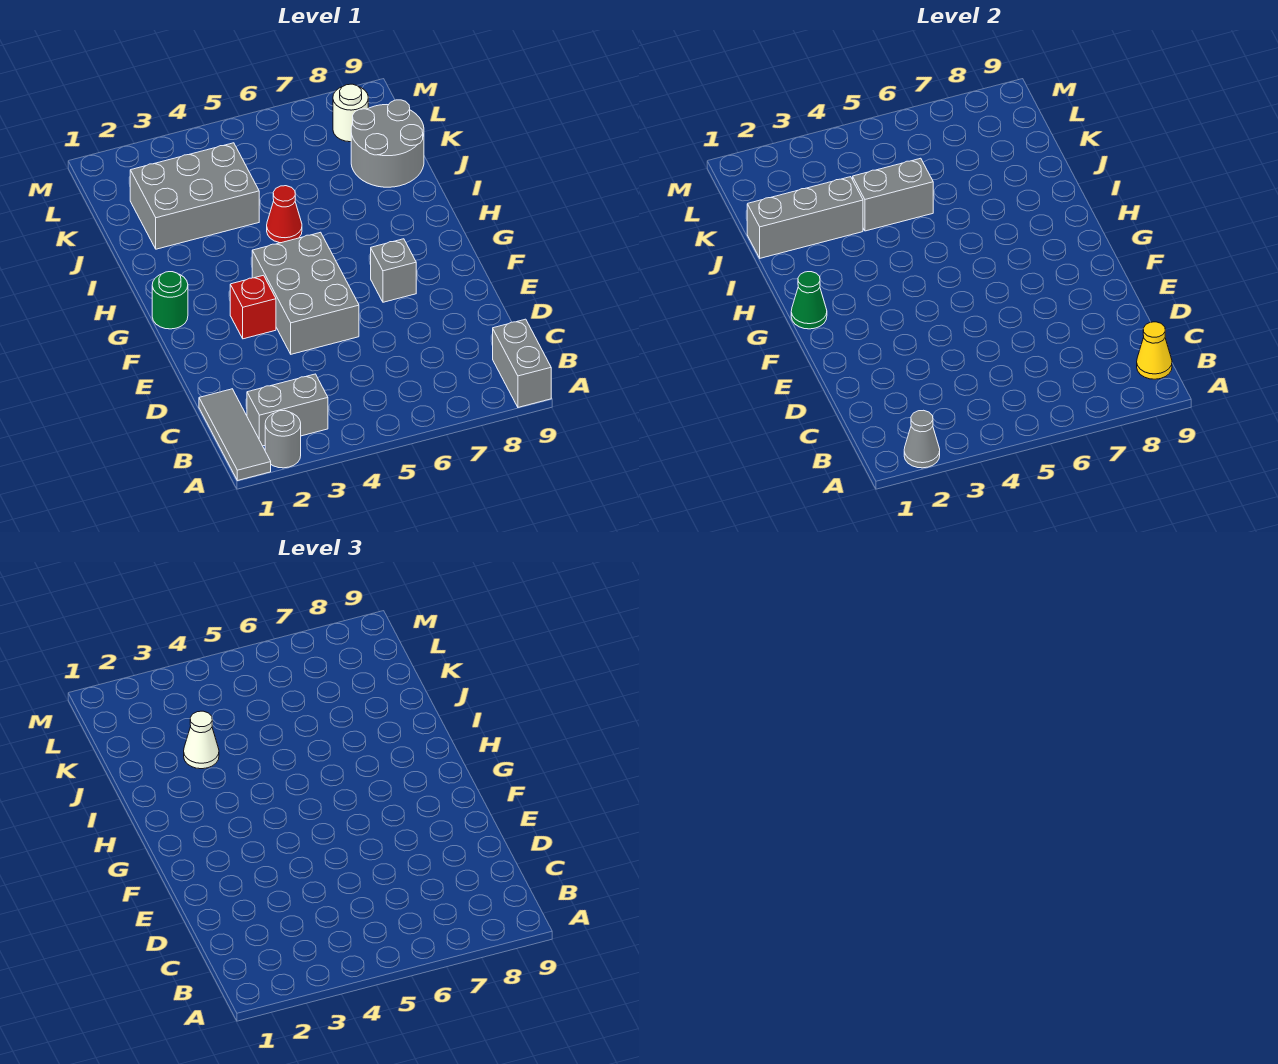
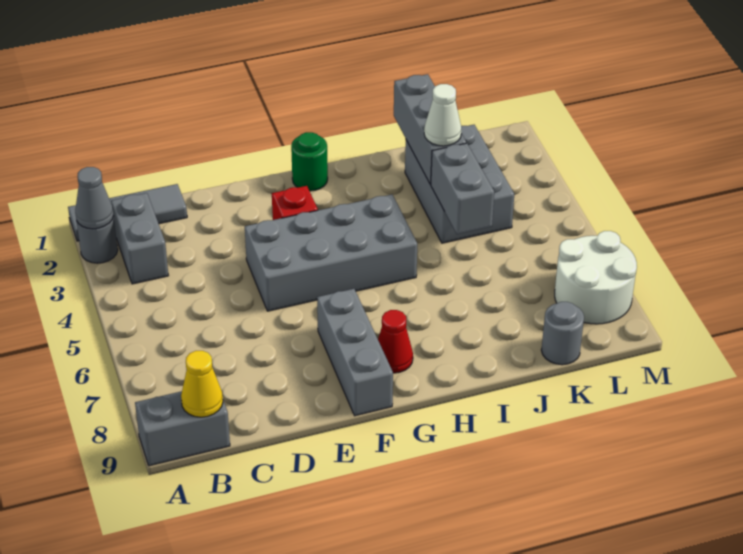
grey 2x3 brick [252,232,359,354] -> grey 2x4 brick [245,194,417,311]
grey 1x1 brick [371,239,416,302] -> grey 1x3 brick [317,289,393,416]
green 1x1 cone [791,272,827,329] -> none
red 1x1 cone [267,186,302,243] -> red 1x1 cone moved to [378,310,413,373]
grey 2x2 round brick [351,100,424,187] -> grey 1x1 round brick [541,302,584,365]
white 1x1 round brick [333,84,368,142] -> white 2x2 round brick [555,231,637,324]

